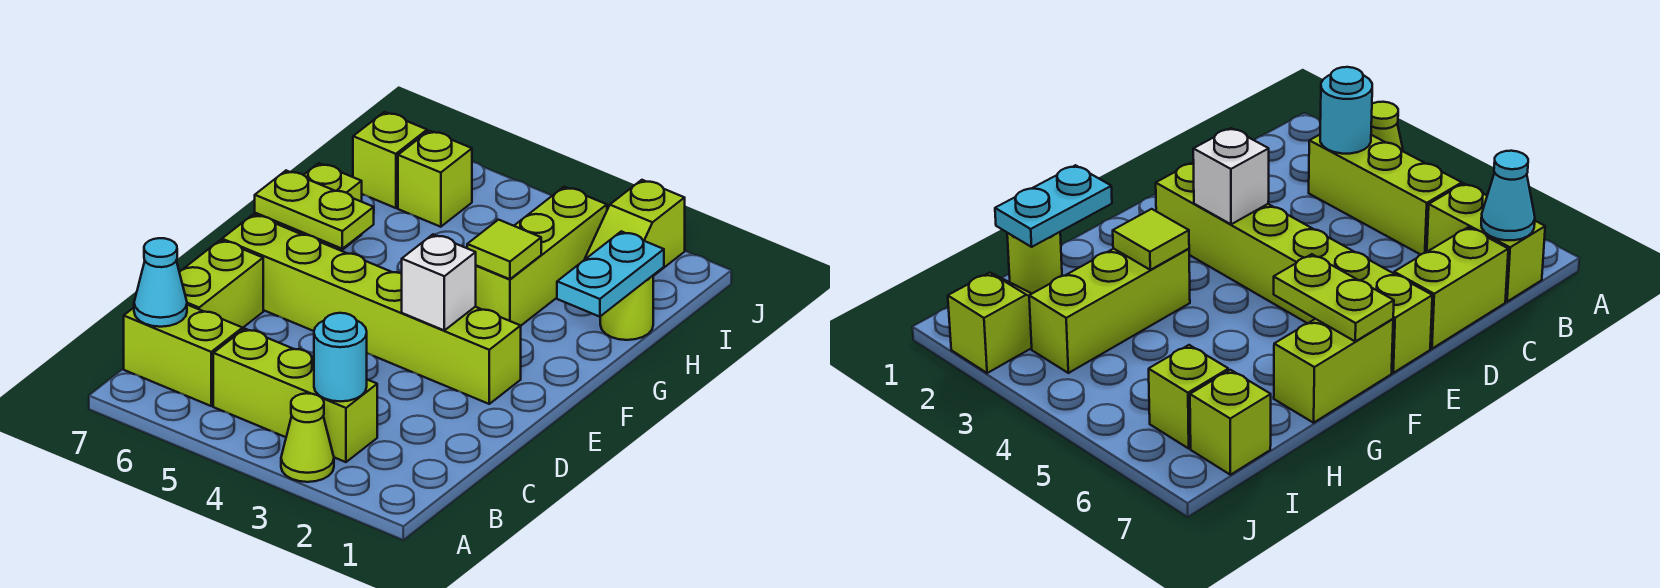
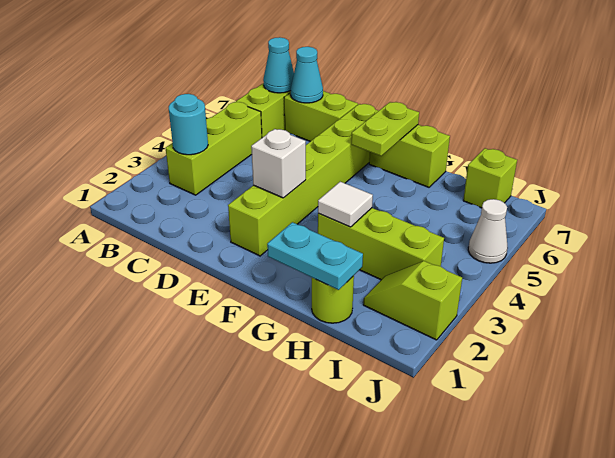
lime 1x1 cone [281,393,334,482] -> none
none -> cyan 1x1 cone [291,47,323,103]
lime 1x1 tile [467,220,541,279] -> white 1x1 tile [318,182,373,227]
lime 1x1 brick [398,131,472,227] -> none
none -> white 1x1 cone [468,199,508,263]

